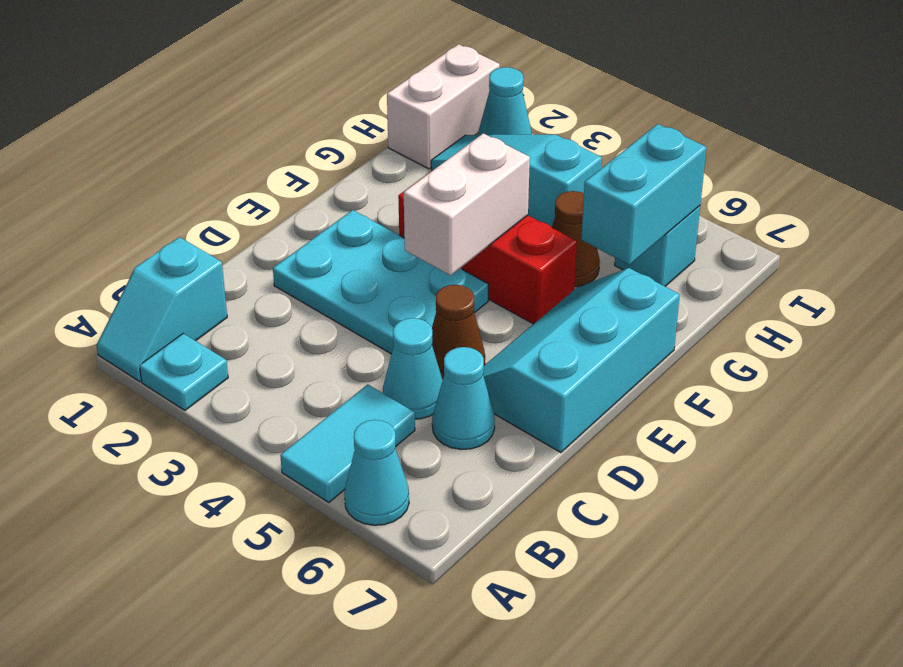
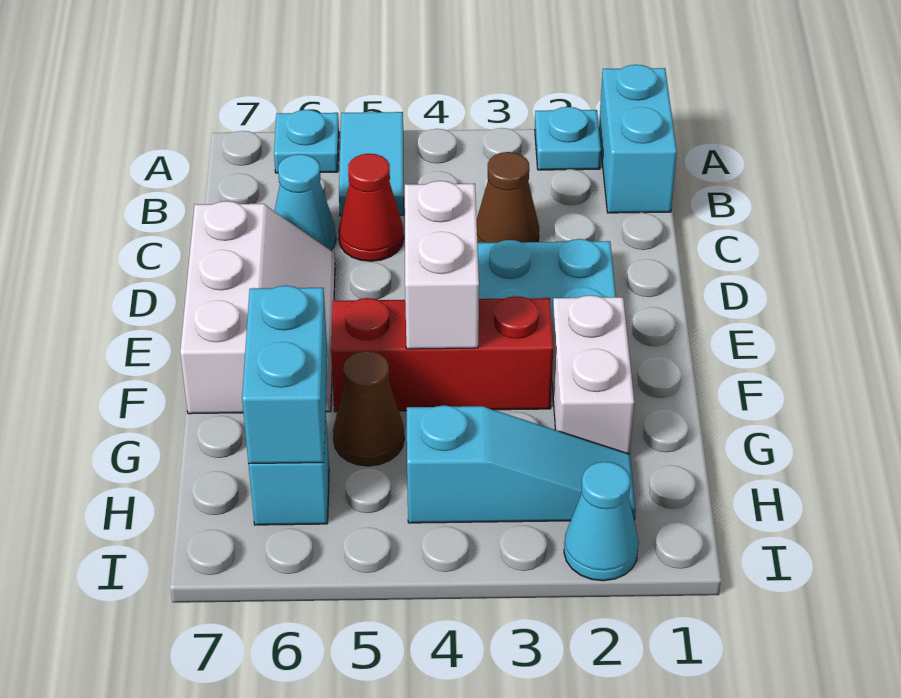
cyan 1x2 slope [96,237,227,382] -> cyan 1x2 brick [599,65,677,213]
cyan 1x1 cone [344,420,409,525] -> cyan 1x1 plate [274,110,339,173]
cyan 1x1 cone [383,318,443,419] -> red 1x1 cone [339,154,404,261]
brown 1x1 cone [432,285,485,380] -> brown 1x1 cone moved to [477,152,539,243]
cyan 2x3 slope [483,268,680,453] -> white 2x3 slope [180,201,335,414]
white 1x2 brick [387,44,500,169] -> white 1x2 brick moved to [552,295,634,454]

